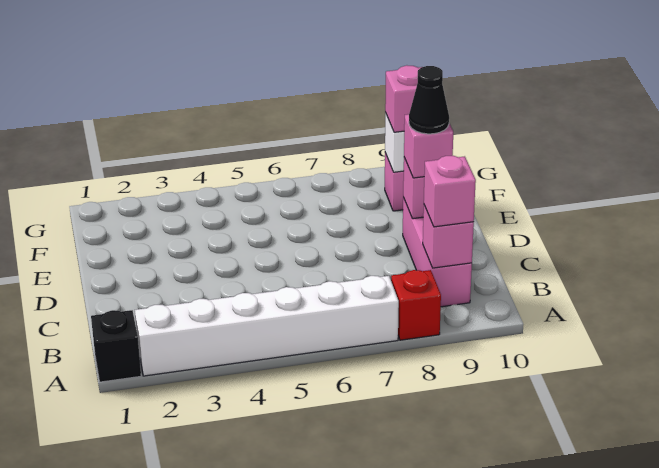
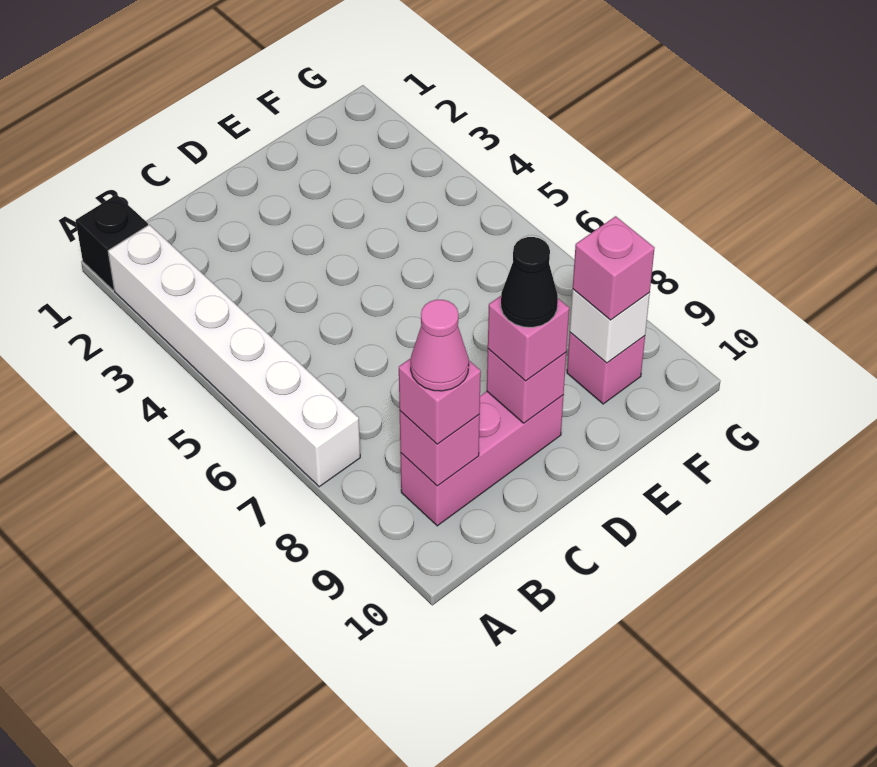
red 1x1 brick [391,270,441,340] -> none
none -> pink 1x1 cone [411,300,469,391]

